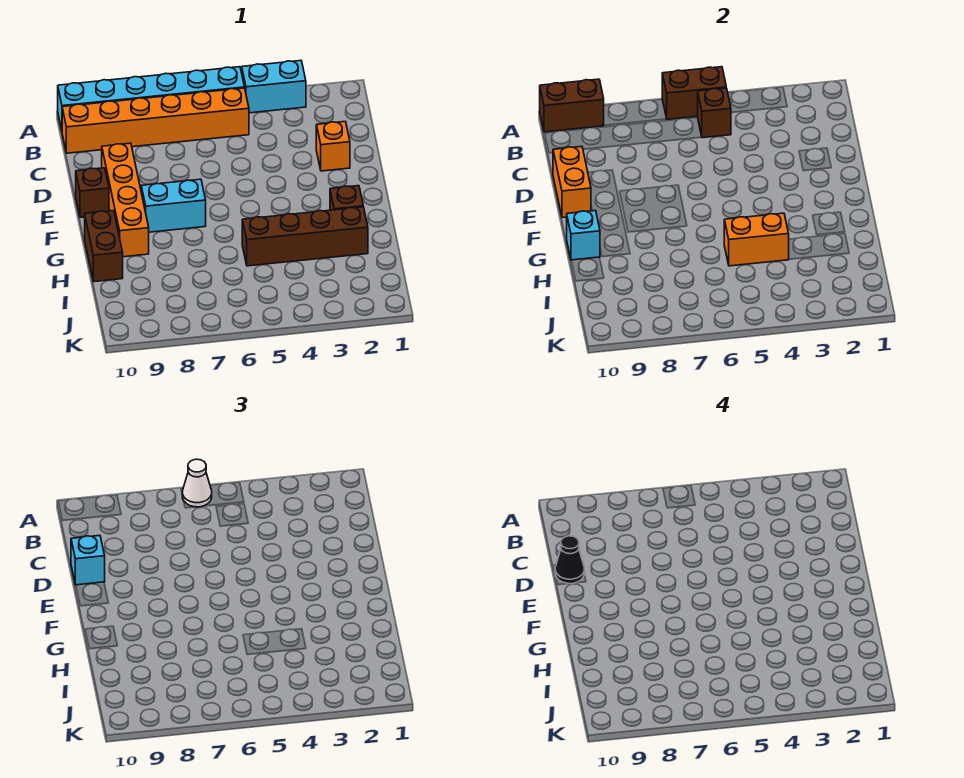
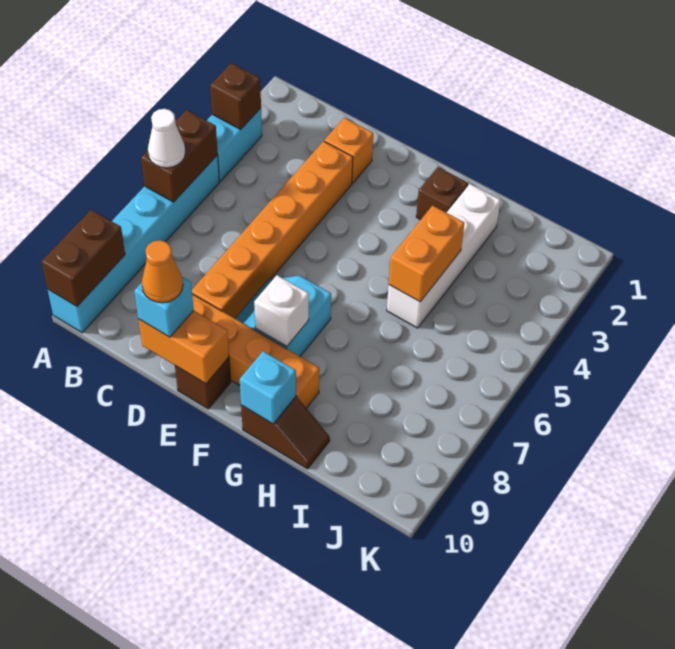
orange 1x6 brick [62,88,249,153] -> orange 1x6 brick moved to [192,141,353,318]
brown 1x1 brick [698,88,731,138] -> brown 1x1 brick moved to [210,63,261,129]
black 1x1 cone [555,536,584,584] -> orange 1x1 cone [142,240,183,303]
none -> white 1x1 brick [254,275,309,346]
brown 1x2 brick [85,211,123,282] -> brown 1x2 slope [241,397,330,469]
brown 1x4 brick [242,207,368,266] -> white 1x4 brick [387,184,501,328]

